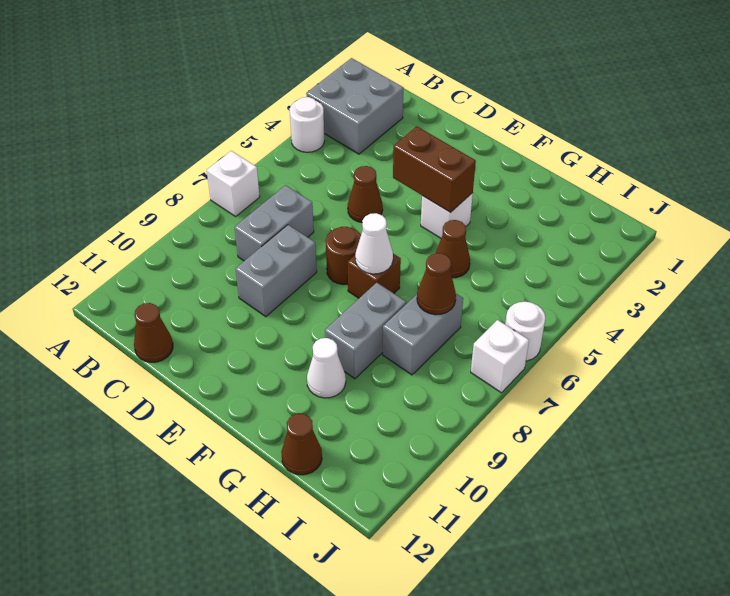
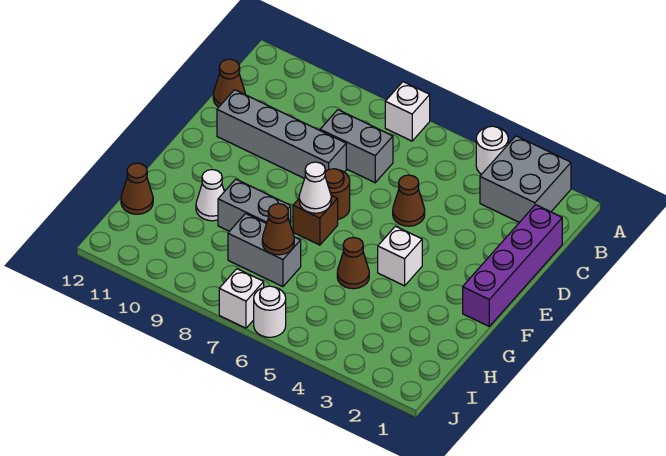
none -> purple 1x4 brick [463,205,562,326]
grey 1x2 brick [236,225,317,317] -> grey 1x4 brick [217,90,346,179]
brown 1x2 brick [393,126,476,213] -> none

